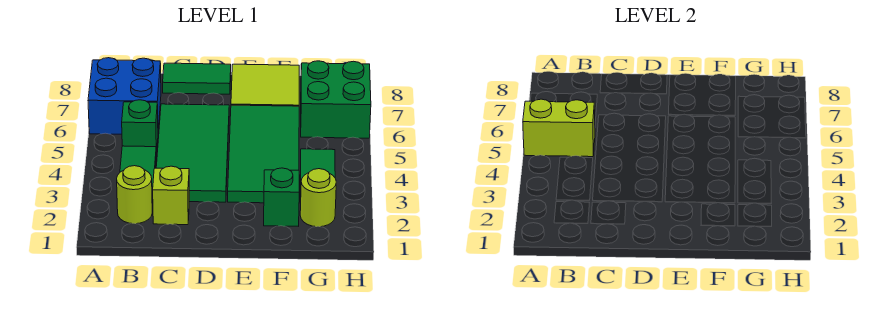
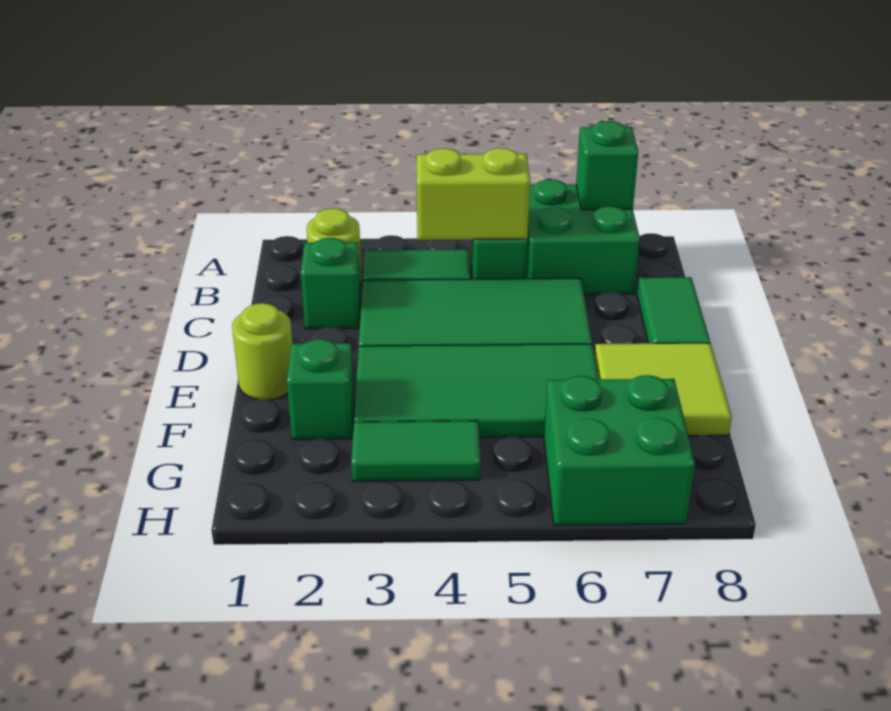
lime 1x2 brick [523,99,595,157] -> lime 1x2 brick turned to [417,148,530,240]
blue 2x2 brick [88,58,161,134] -> green 2x2 brick [526,179,640,294]
none -> green 1x1 brick [576,121,638,210]
lime 1x1 brick [153,166,189,225] -> green 1x1 brick [301,238,361,329]
lime 1x1 round brick [300,169,336,227] -> lime 1x1 round brick moved to [232,303,293,400]

